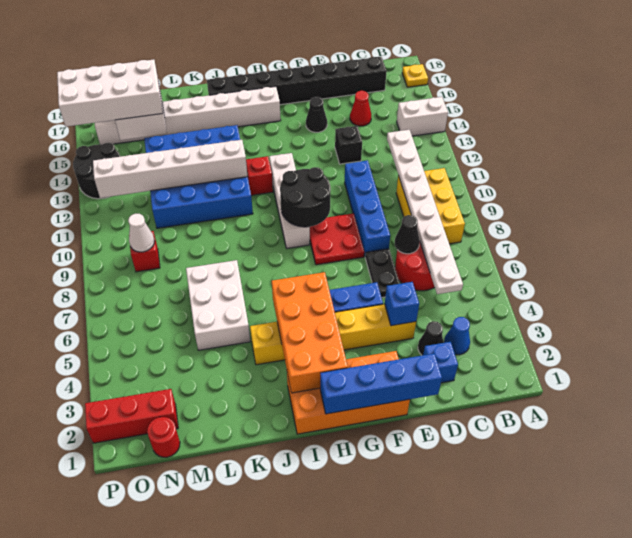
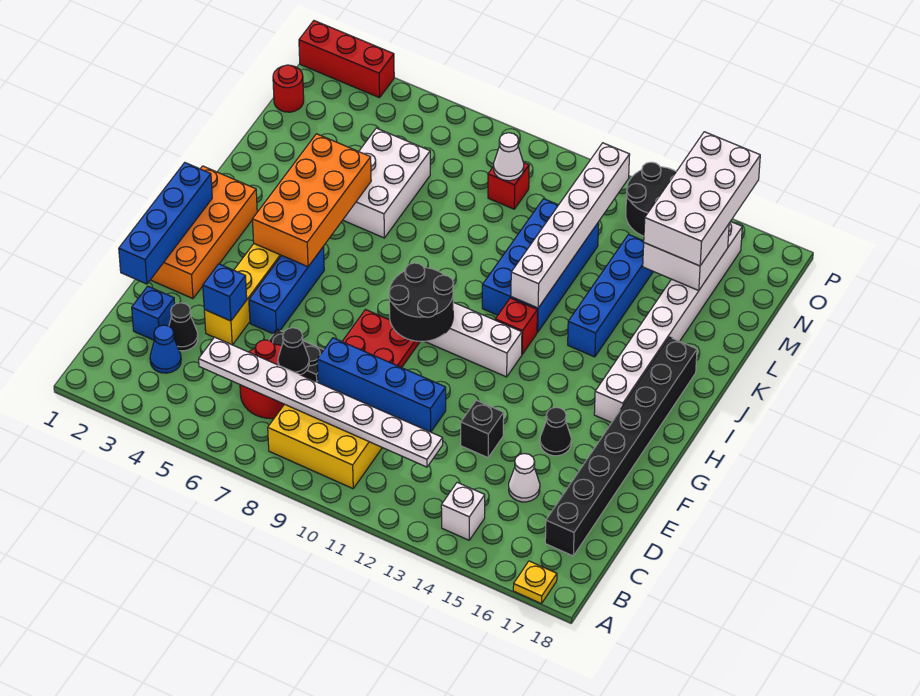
white 1x2 brick [397,97,448,136] -> white 1x1 brick [441,482,485,540]
red 1x1 cone [350,91,371,126] -> white 1x1 cone [509,454,540,502]
orange 2x4 brick [272,272,348,393] -> orange 2x4 brick turned to [252,134,371,267]
white 2x3 brick [186,260,250,350] -> white 2x3 brick turned to [343,128,430,238]
red 1x3 brick [85,389,178,443] -> red 1x3 brick turned to [299,21,394,98]

